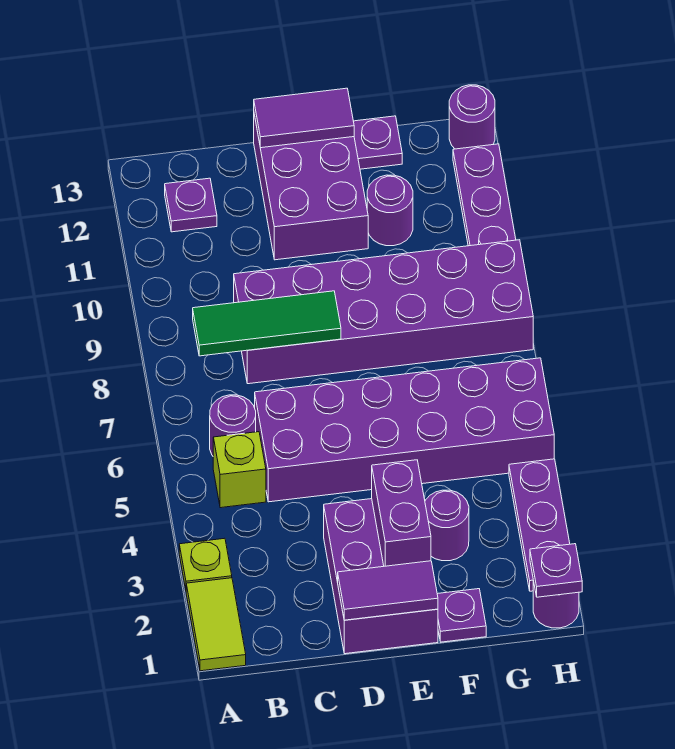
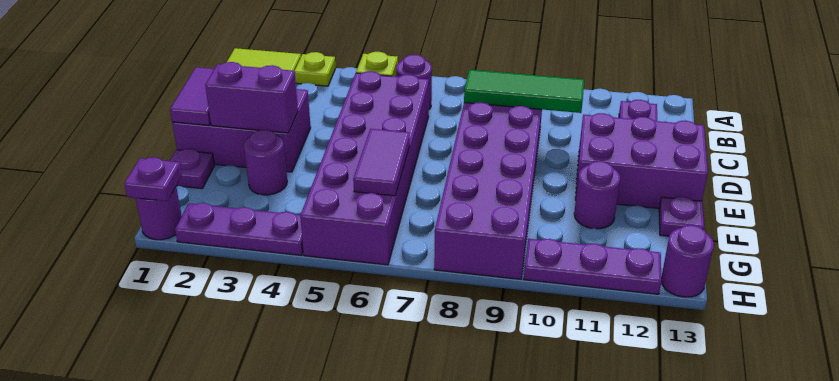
green 1x3 tile [193,291,341,356] -> green 1x3 tile turned to [464,70,584,113]
purple 1x2 tile [254,88,354,148] -> purple 1x2 tile moved to [353,129,410,196]

